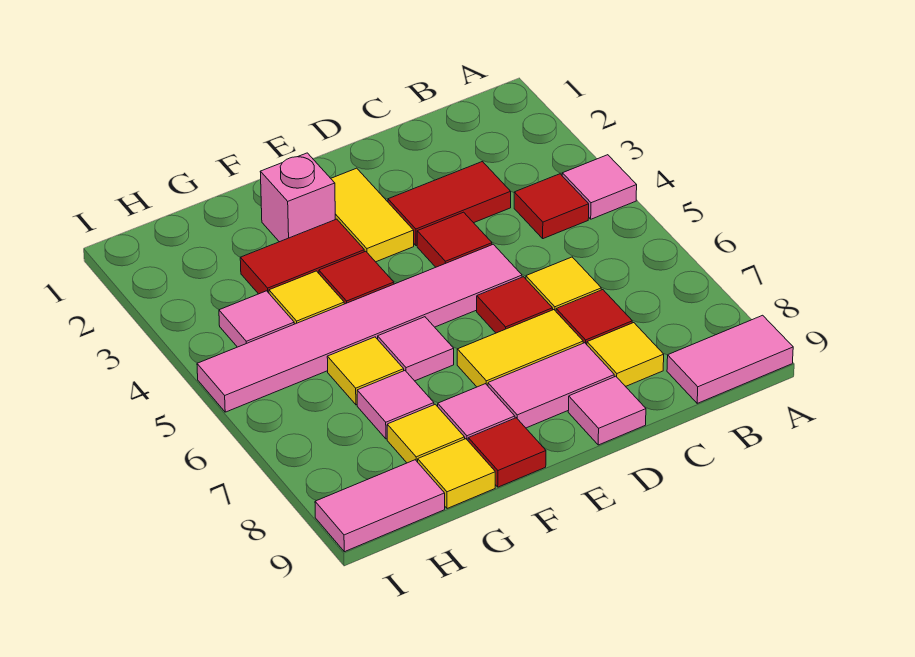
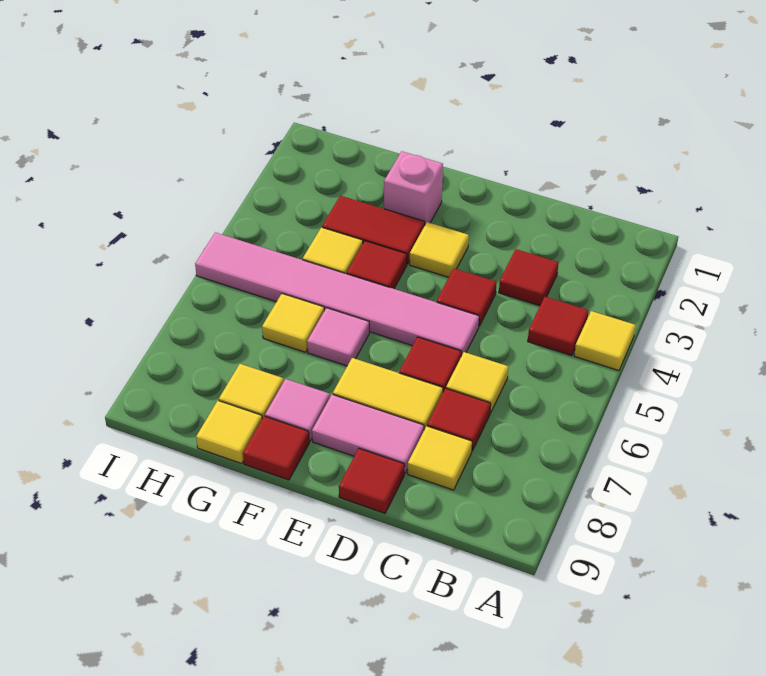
pink 1x1 tile [562,155,637,219] -> yellow 1x1 tile [574,311,636,371]
pink 1x2 tile [667,315,793,403] -> none
red 1x2 tile [388,162,511,246] -> red 1x1 tile [499,249,559,306]
pink 1x1 tile [568,376,646,445] -> red 1x1 tile [339,449,405,513]
yellow 1x2 tile [331,168,414,262] -> yellow 1x1 tile [410,222,469,277]
pink 1x1 tile [357,371,434,439] -> none
pink 1x1 tile [219,291,294,347] -> none
pink 1x2 tile [315,460,445,552] -> none

